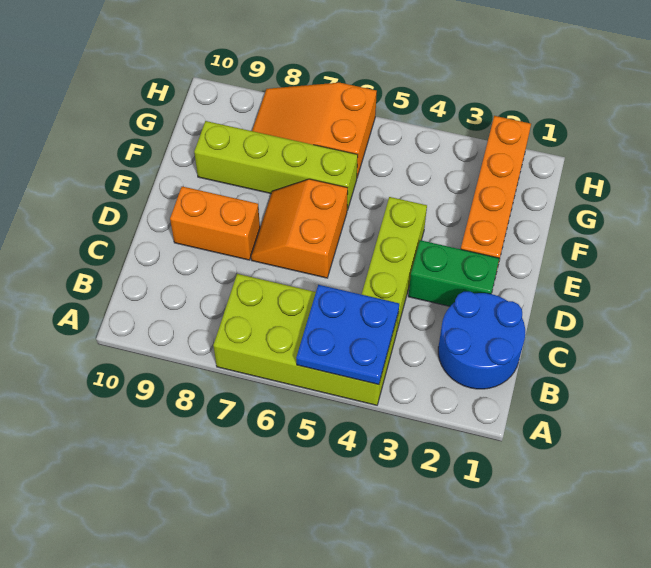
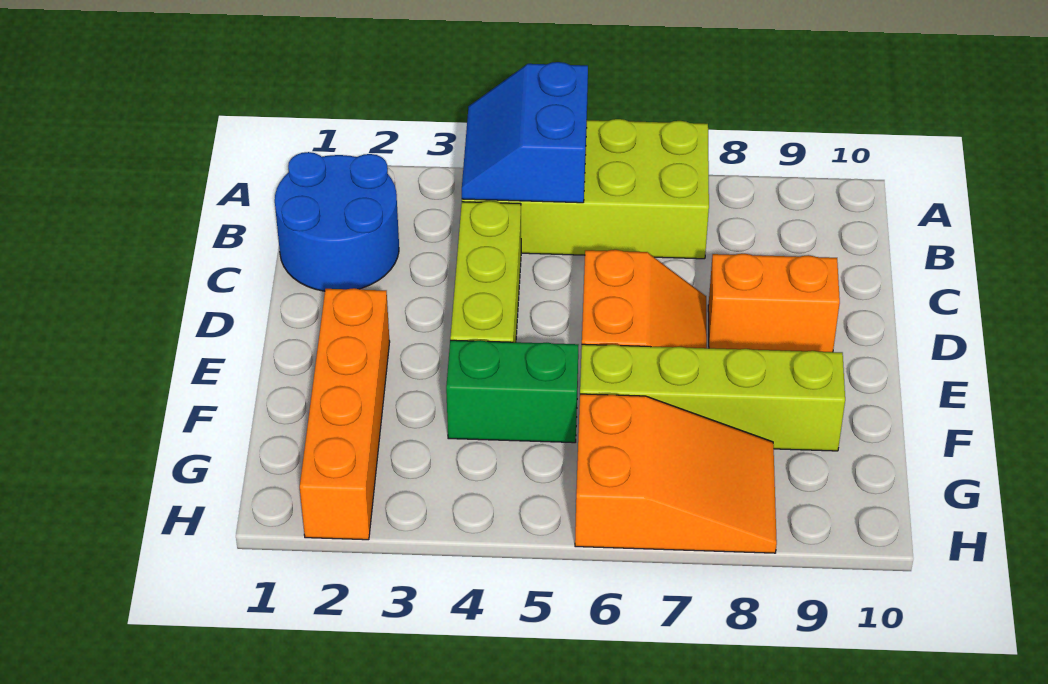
blue 2x2 plate [296,285,399,385] -> blue 2x2 slope [462,62,588,203]
green 1x2 brick [408,240,499,306] -> green 1x2 brick moved to [446,340,578,443]

